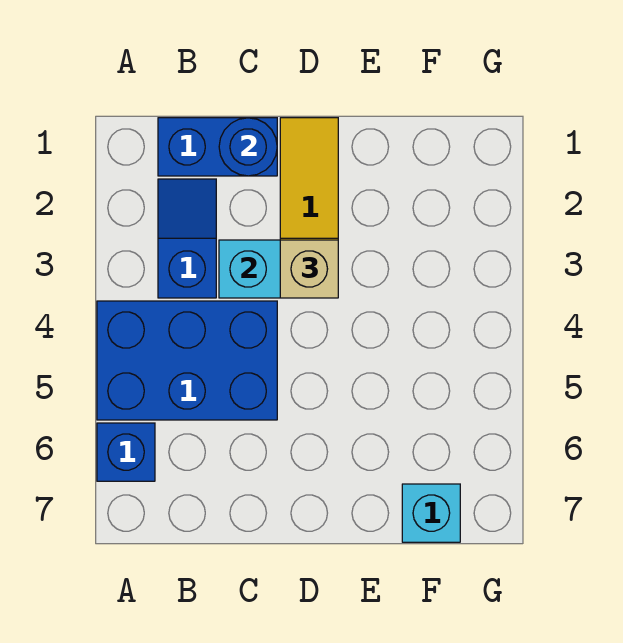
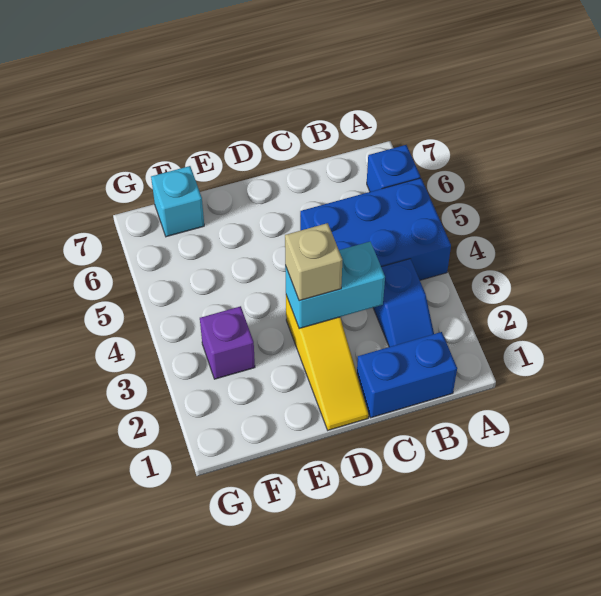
blue 1x1 round brick [219,118,277,176] -> none
none -> purple 1x1 brick [200,306,255,379]

